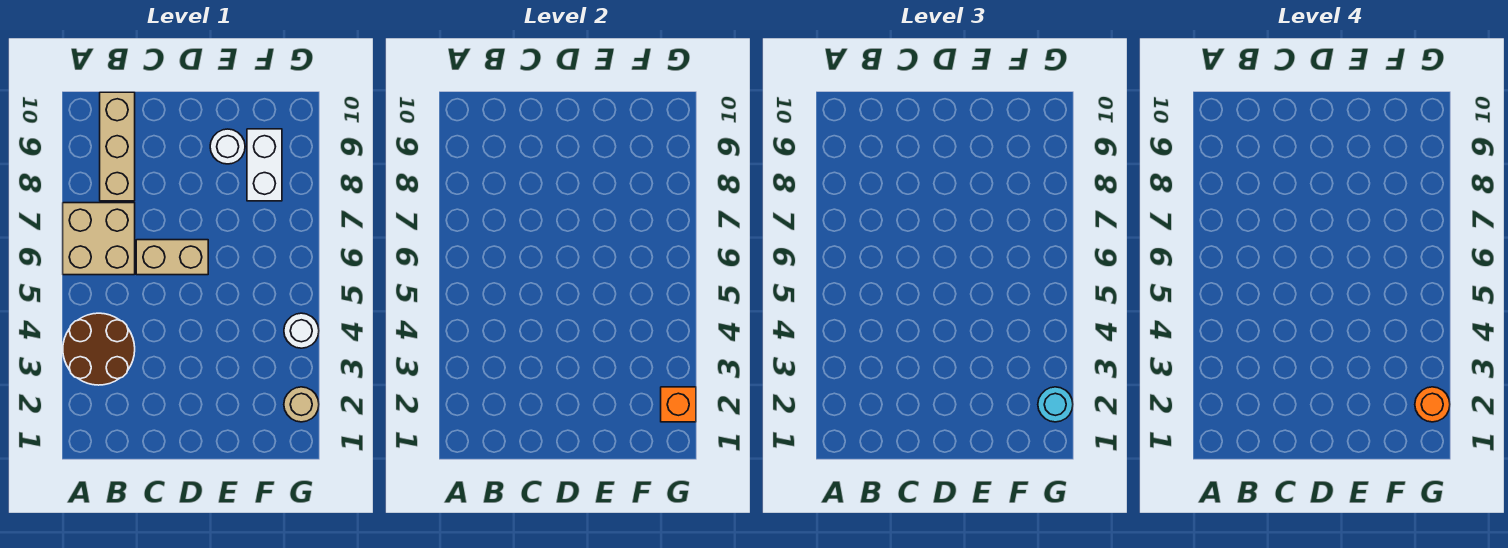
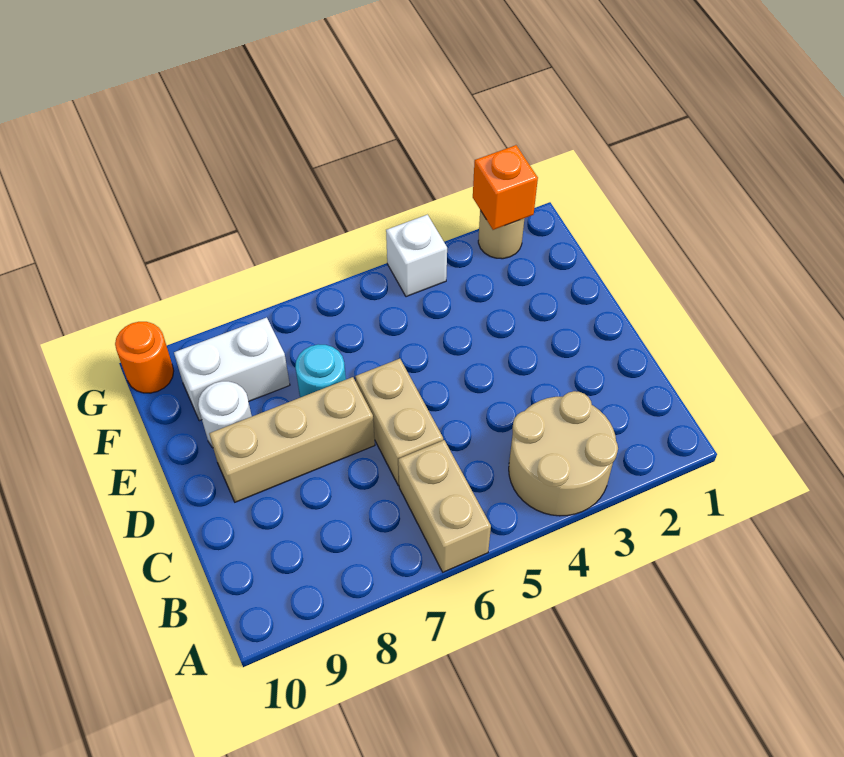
brown 2x2 round brick [63,313,135,385] -> tan 2x2 round brick [509,391,618,516]
tan 2x2 brick [63,203,135,275] -> tan 1x2 brick [398,440,491,572]
tan 1x3 brick [100,92,135,201] -> tan 1x3 brick moved to [209,377,375,502]
cyan 1x1 round brick [1038,387,1073,422] -> cyan 1x1 round brick moved to [295,344,346,398]
orange 1x1 round brick [1415,387,1450,422] -> orange 1x1 round brick moved to [115,322,174,393]
white 1x1 round brick [284,313,319,348] -> white 1x1 brick [386,215,447,297]

